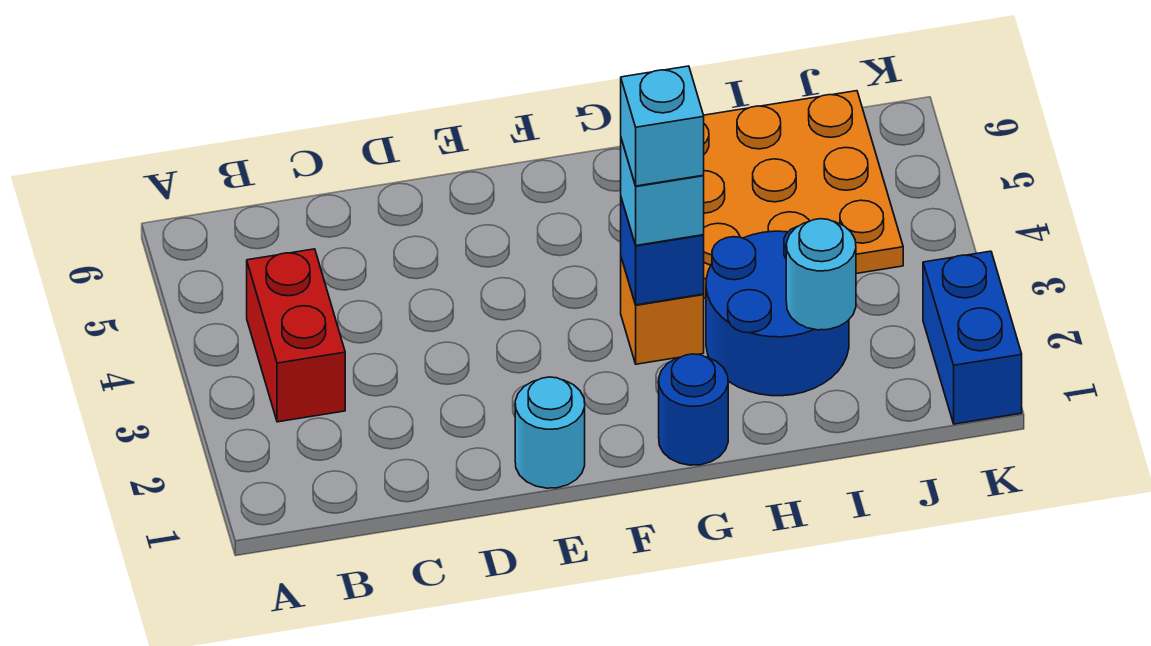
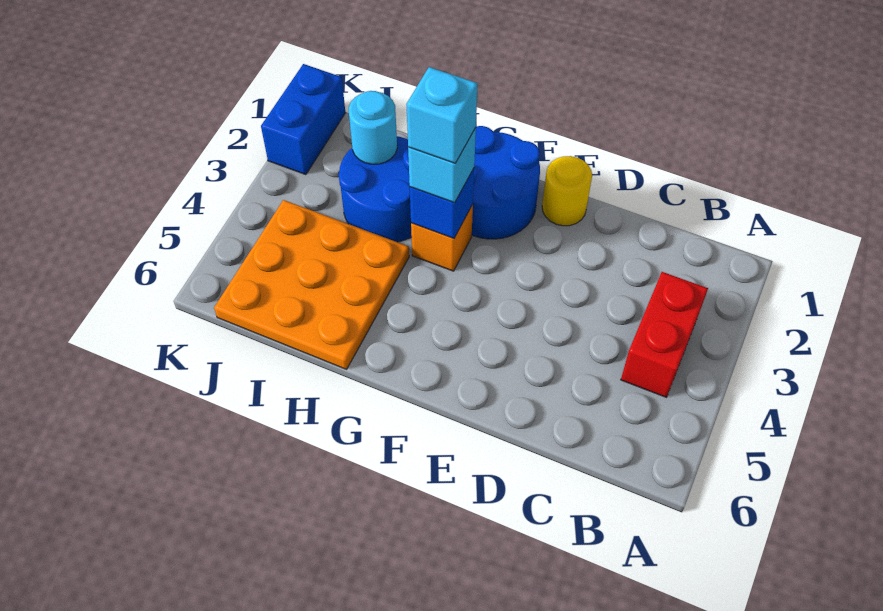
cyan 1x1 round brick [515,377,585,488] -> yellow 1x1 round brick [542,156,592,226]
blue 1x1 round brick [659,354,728,465] -> blue 2x2 round brick [472,126,540,239]

